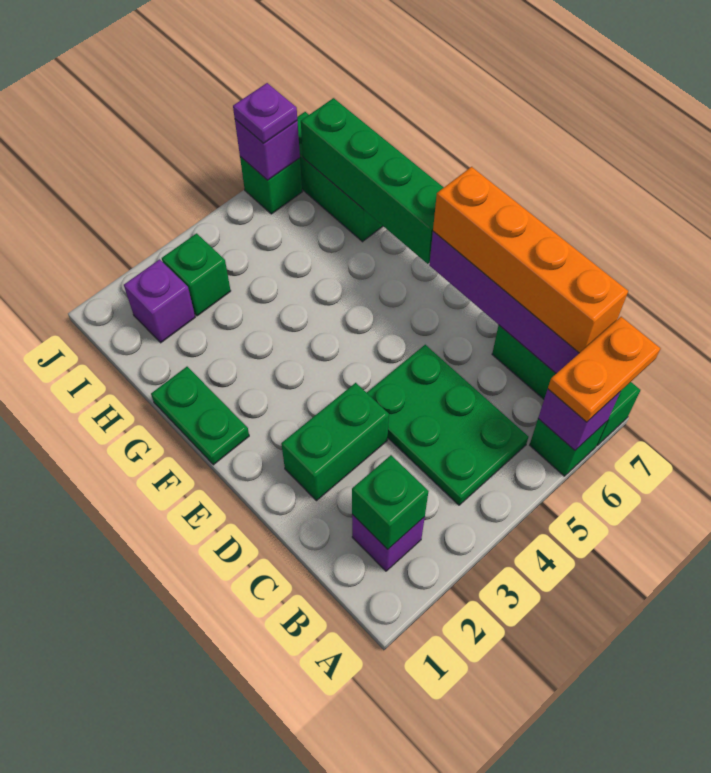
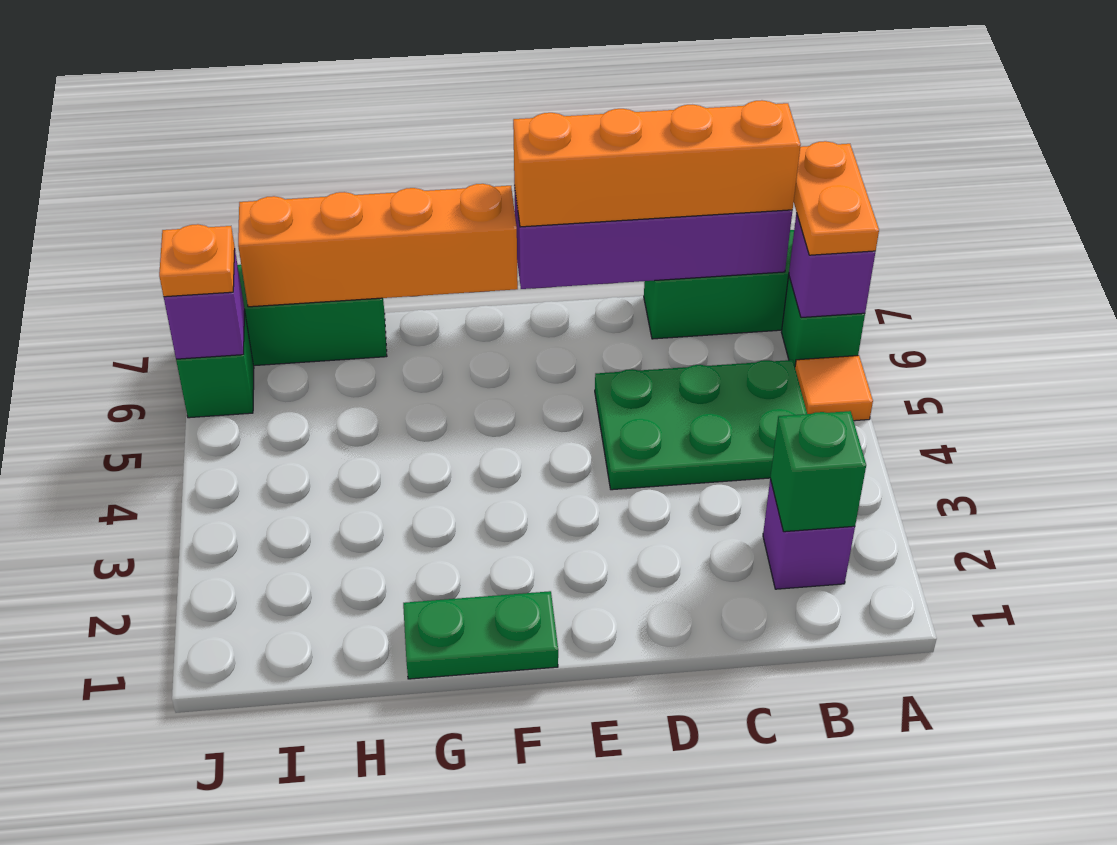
none -> orange 1x1 tile [795,356,873,421]
green 1x2 brick [281,383,389,501] -> none
green 1x4 brick [301,98,444,264] -> orange 1x4 brick [238,184,518,307]
purple 1x1 brick [124,259,195,343] -> none
green 1x1 brick [162,233,231,316] -> none
purple 1x1 plate [233,83,297,143] -> orange 1x1 plate [159,224,235,297]

